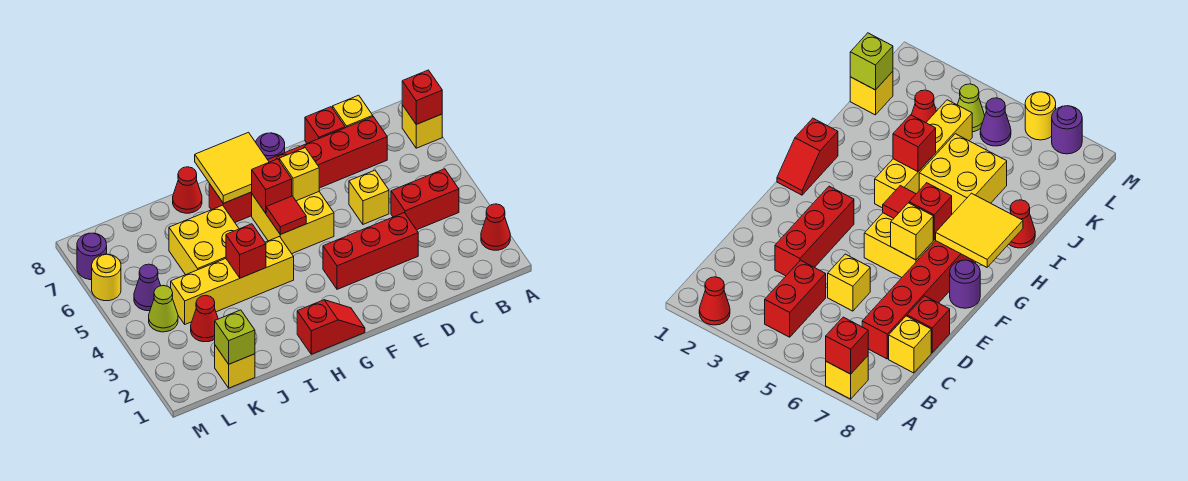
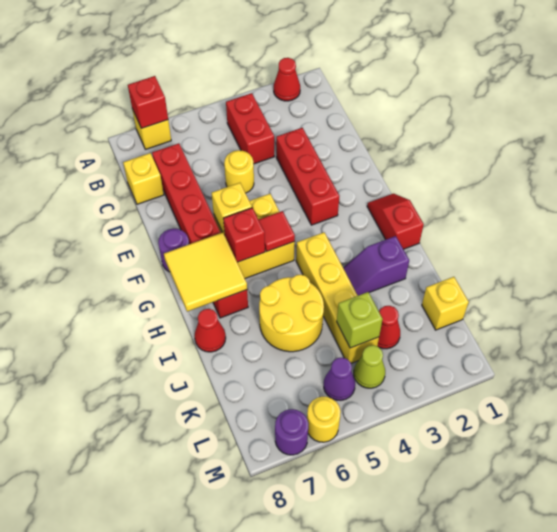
yellow 1x1 brick [349,170,389,224] -> yellow 1x1 round brick [224,150,254,193]
red 1x1 brick [305,107,345,143] -> none
none -> purple 1x2 slope [343,236,409,296]
red 1x1 brick [226,224,266,278] -> none
yellow 2x2 brick [169,205,239,275] -> yellow 2x2 round brick [259,275,324,352]
lime 1x1 brick [215,310,255,364] -> lime 1x1 brick moved to [337,292,383,348]

